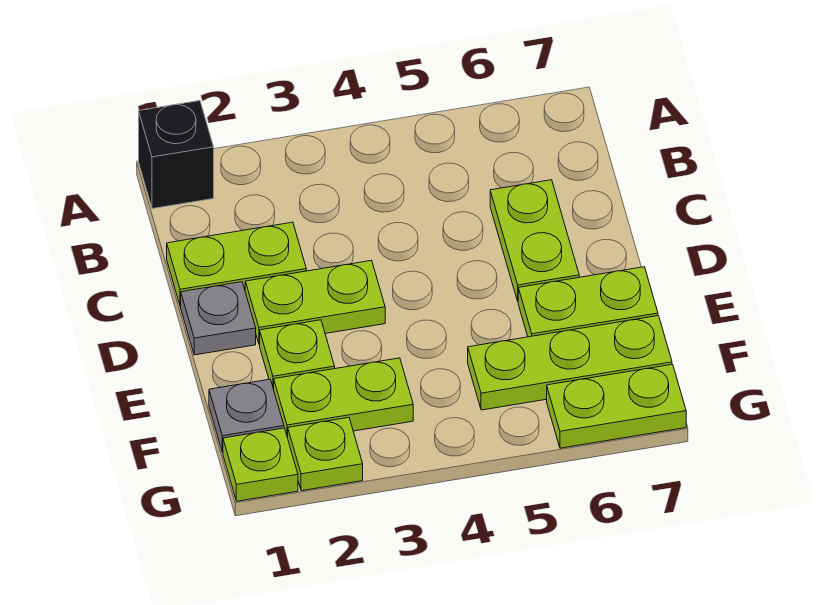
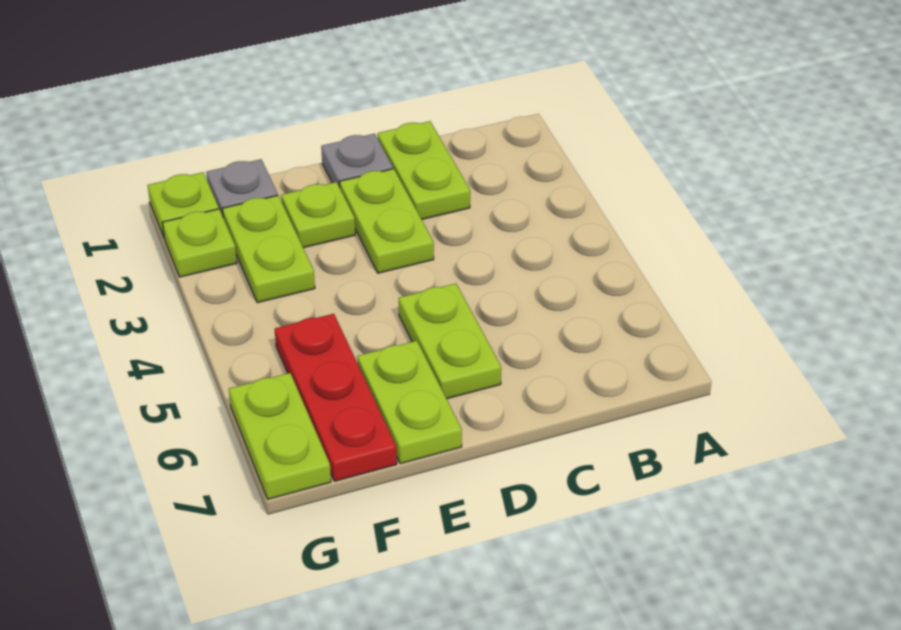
black 1x1 brick [139,101,214,209] -> none
lime 1x2 plate [490,180,579,301] -> lime 1x2 plate turned to [399,284,501,399]
lime 1x3 plate [468,316,672,410] -> red 1x3 plate [275,314,397,481]

